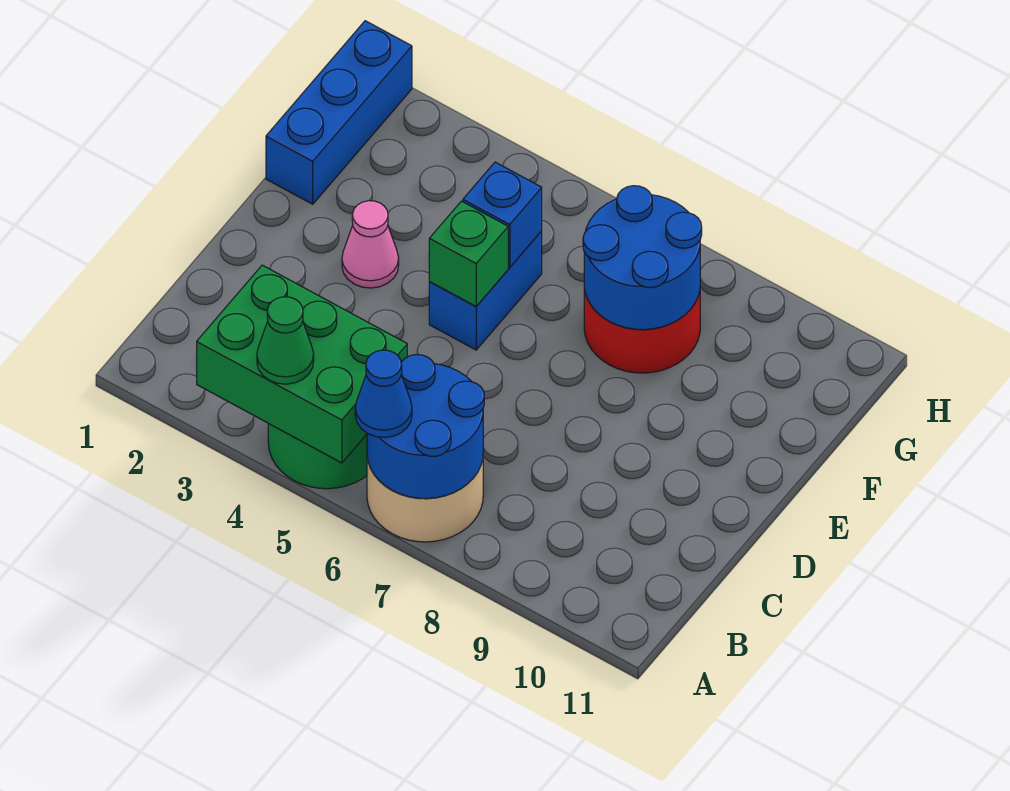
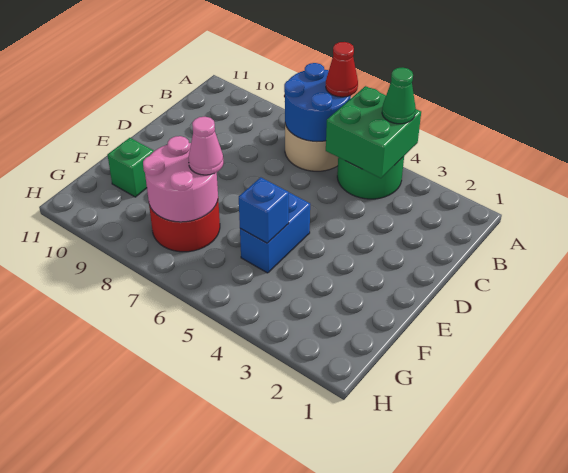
green 2x3 brick [197,265,407,463] -> green 2x2 brick [326,86,421,178]
blue 1x1 cone [355,350,412,438] -> red 1x1 cone [326,42,358,97]
pink 1x1 cone [342,201,399,288] -> pink 1x1 cone moved to [188,117,224,175]
green 1x1 brick [429,201,508,306] -> green 1x1 brick moved to [108,138,154,197]
blue 1x3 brick [266,21,412,204] -> none
blue 2x2 round brick [583,186,702,330] -> pink 2x2 round brick [143,136,218,222]

